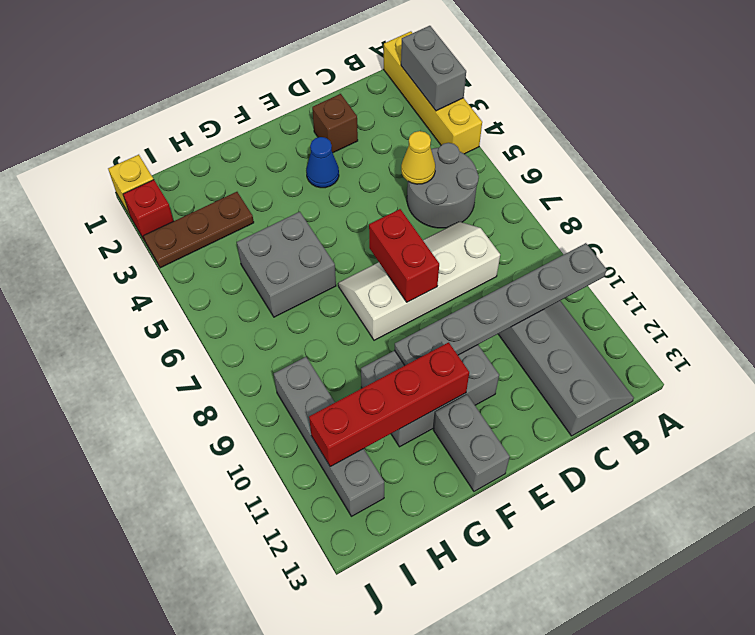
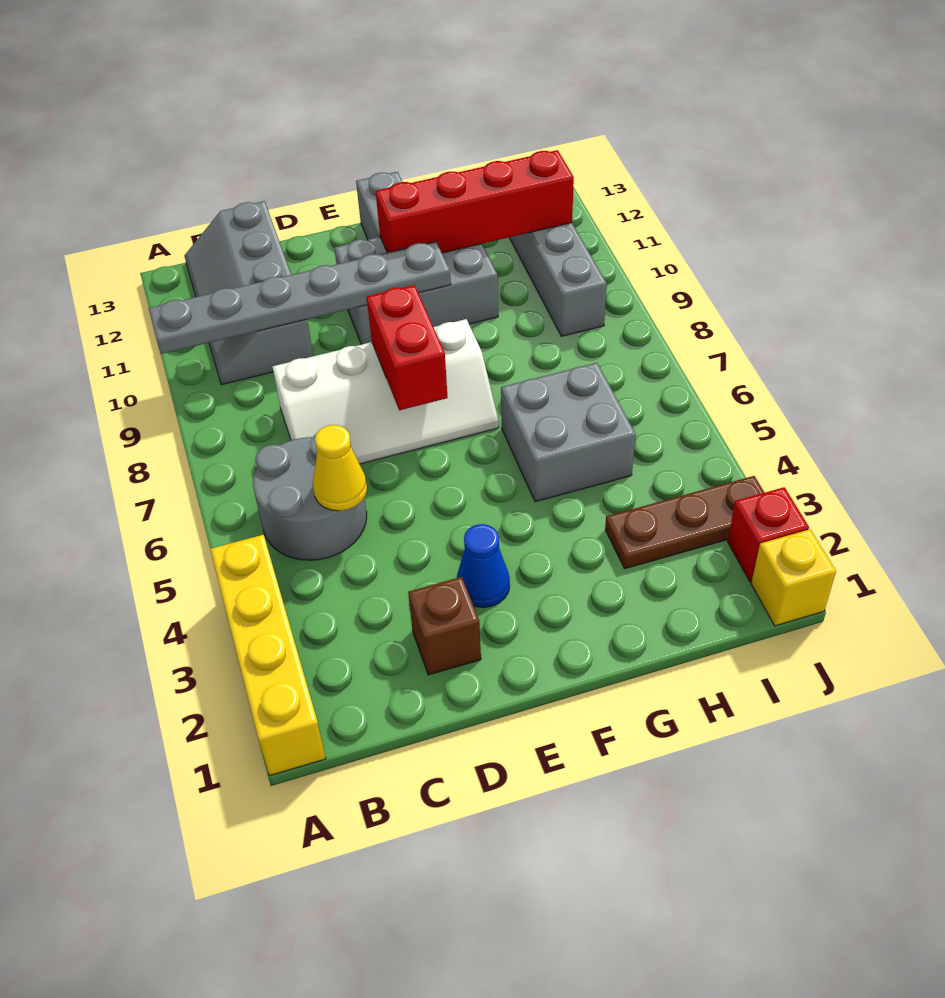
grey 1x2 brick [401,26,466,111] -> none

